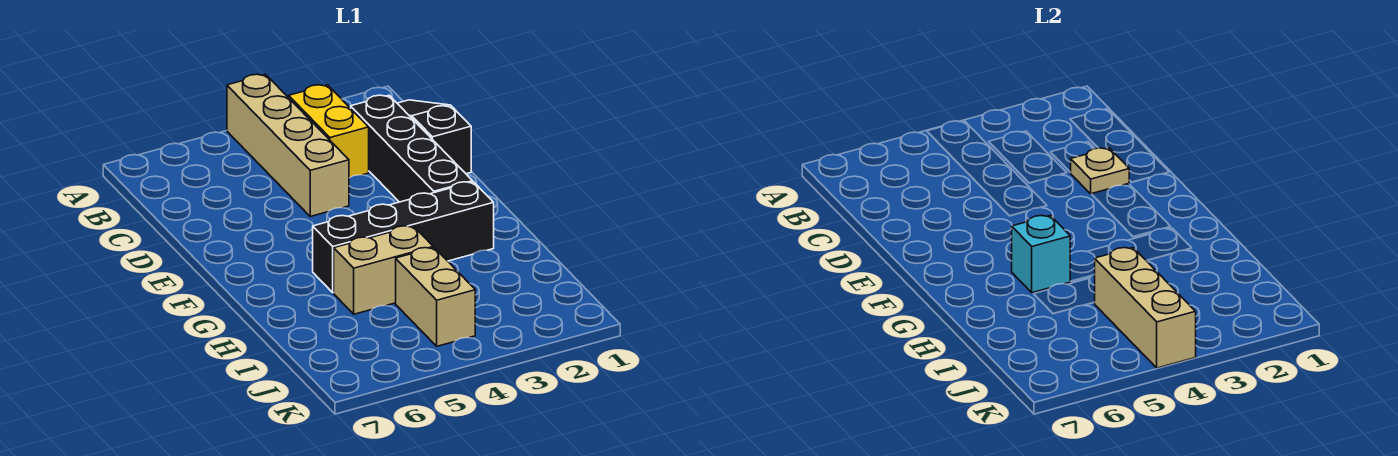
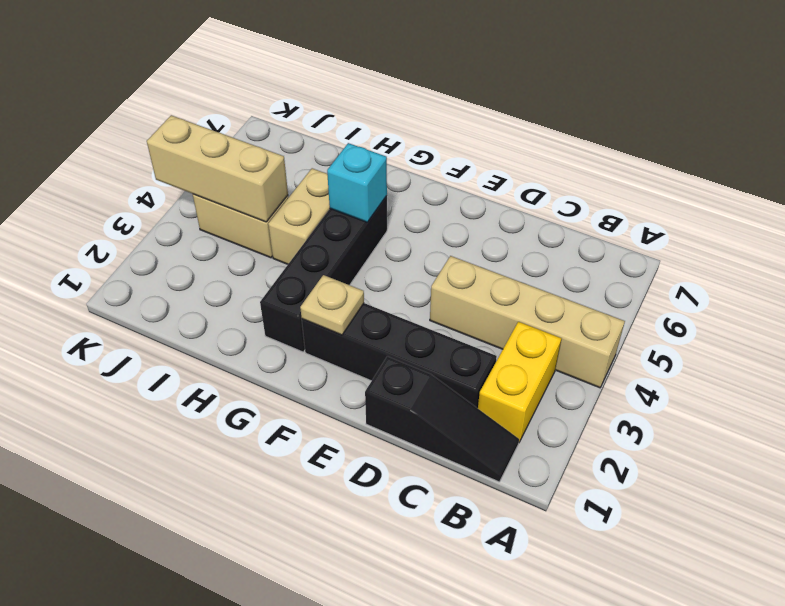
yellow 1x2 brick [289,85,369,178] -> yellow 1x2 brick turned to [478,322,562,442]
tan 1x1 plate [1070,148,1129,194] -> tan 1x1 plate moved to [300,275,364,335]

